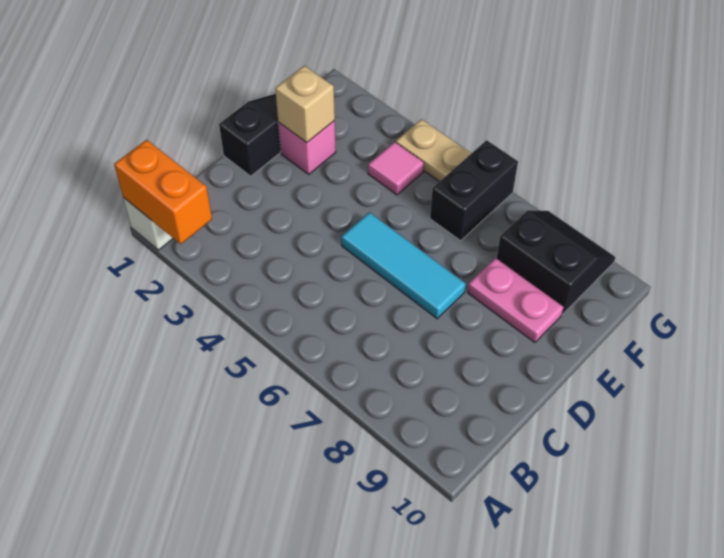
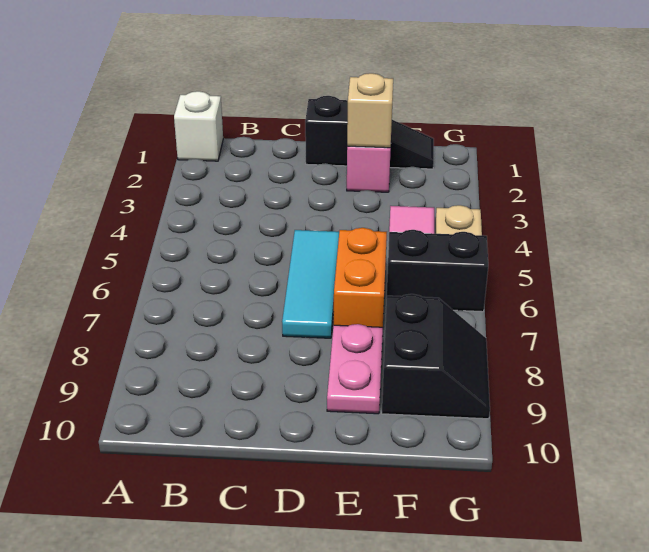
orange 1x2 brick [114,140,212,244] -> orange 1x2 brick moved to [334,228,387,327]

